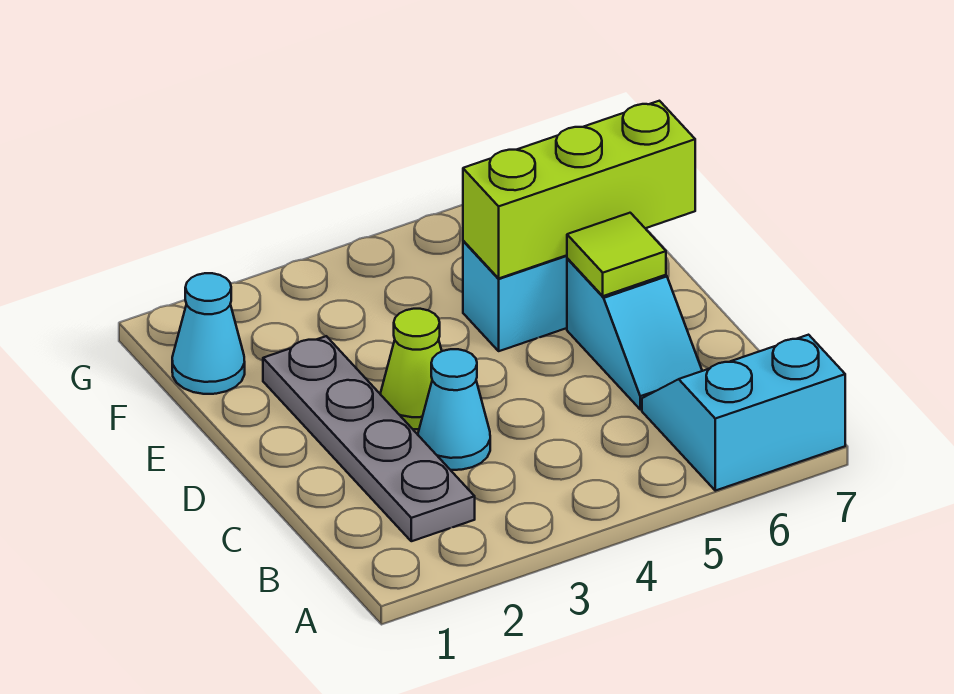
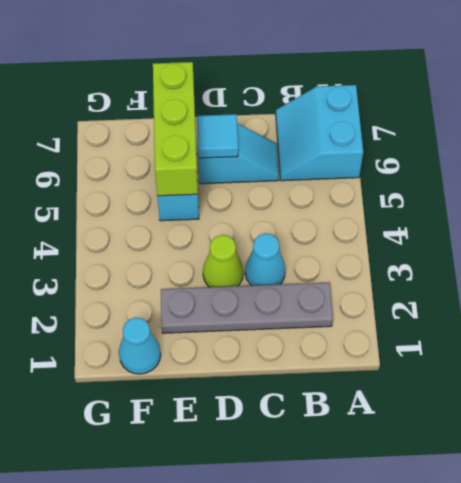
lime 1x1 tile [567,213,666,296] -> cyan 1x1 tile [197,114,238,158]

